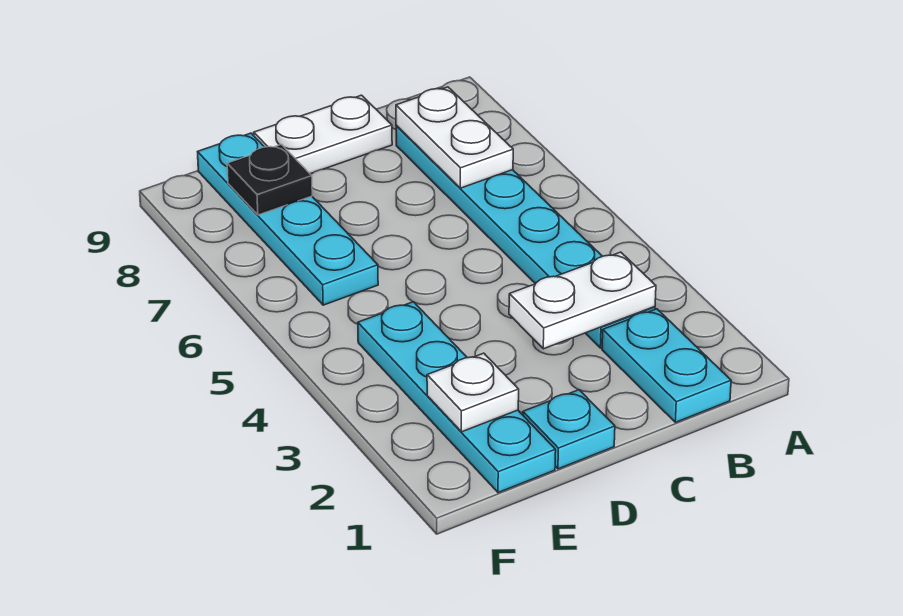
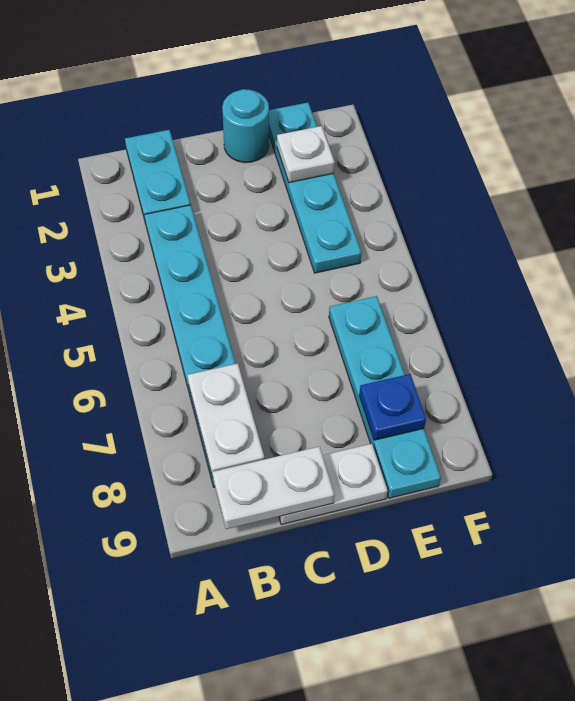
white 1x2 plate [509,252,656,349] -> white 1x2 plate moved to [213,447,334,529]
cyan 1x1 plate [523,390,615,469] -> cyan 1x1 round brick [222,89,269,163]
black 1x1 plate [227,144,312,215] -> blue 1x1 plate [359,374,426,440]

